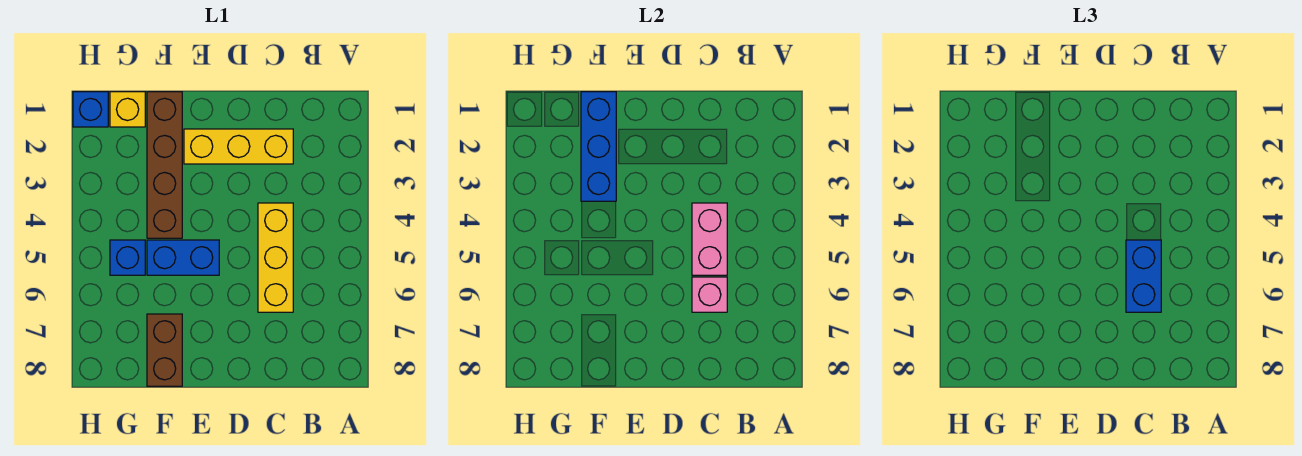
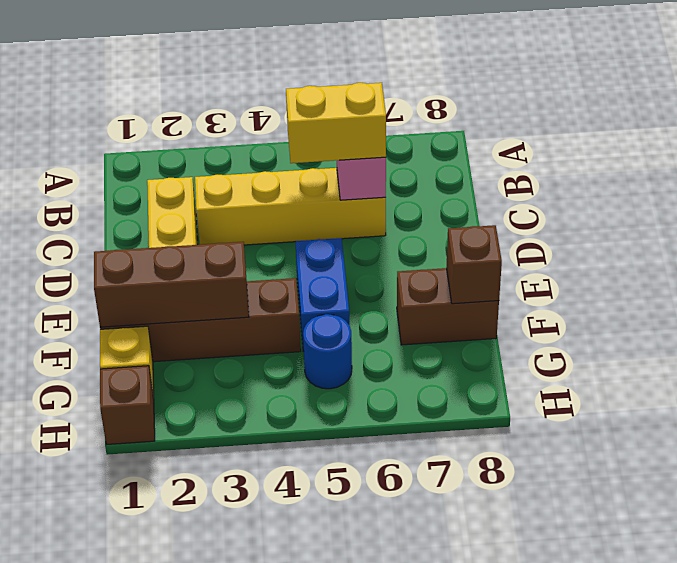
yellow 1x3 brick [258,203,293,312] -> yellow 1x4 brick [195,168,386,245]
pink 1x2 brick [692,203,727,275] -> none
blue 1x2 brick [1126,240,1161,312] -> yellow 1x2 brick [286,83,386,163]
blue 1x3 brick [581,92,616,201] -> brown 1x3 brick [94,242,249,327]
none -> brown 1x1 brick [446,225,502,304]
blue 1x1 brick [110,240,145,275] -> blue 1x1 round brick [303,314,352,389]
blue 1x1 brick [73,92,108,127] -> brown 1x1 brick [100,366,155,444]

